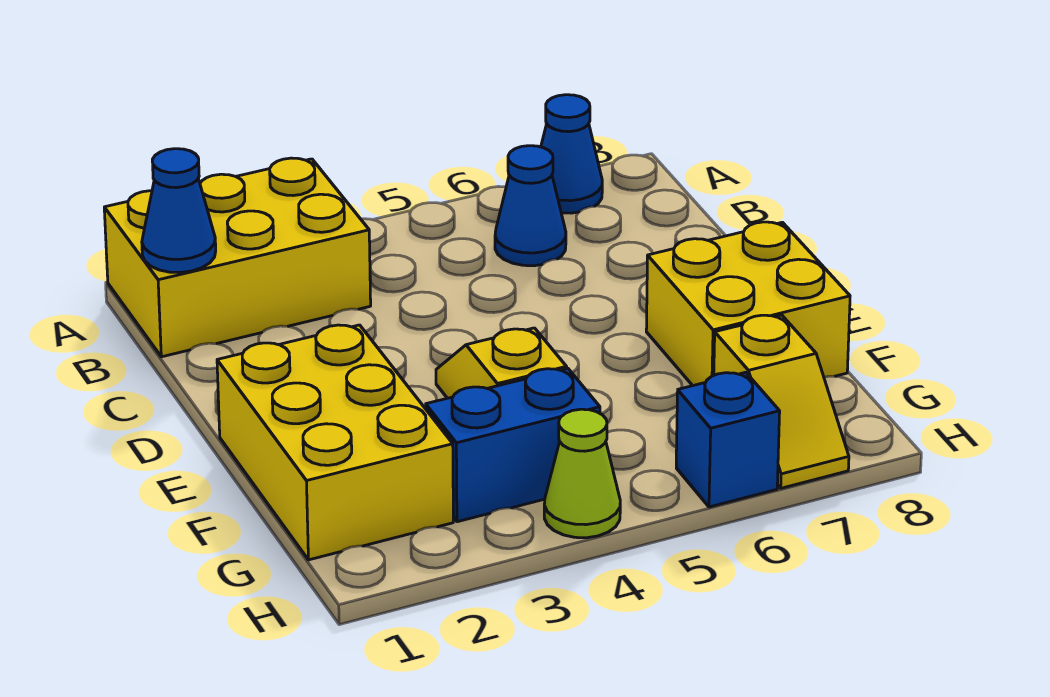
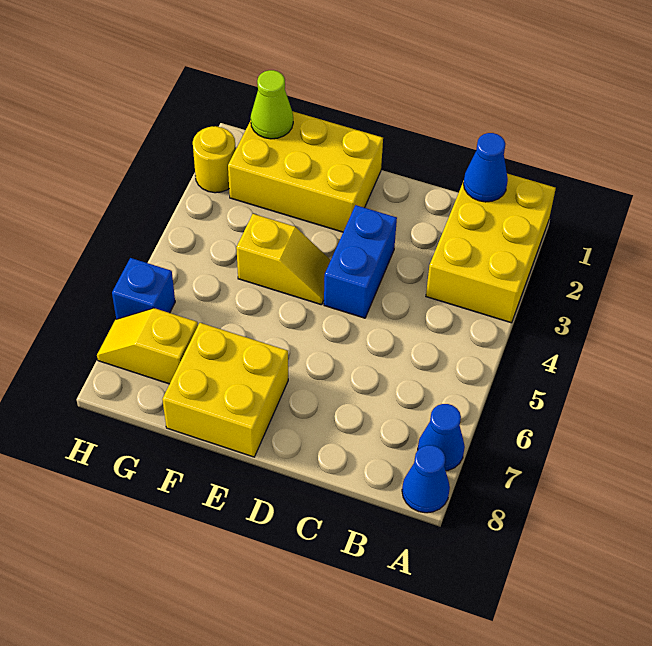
blue 1x1 cone [495,146,566,266] -> blue 1x1 cone moved to [402,445,450,513]
blue 1x2 brick [426,368,600,522] -> blue 1x2 brick moved to [324,205,397,318]
none -> yellow 1x1 round brick [193,126,236,193]
lime 1x1 cone [544,409,620,538] -> lime 1x1 cone moved to [251,70,293,139]

